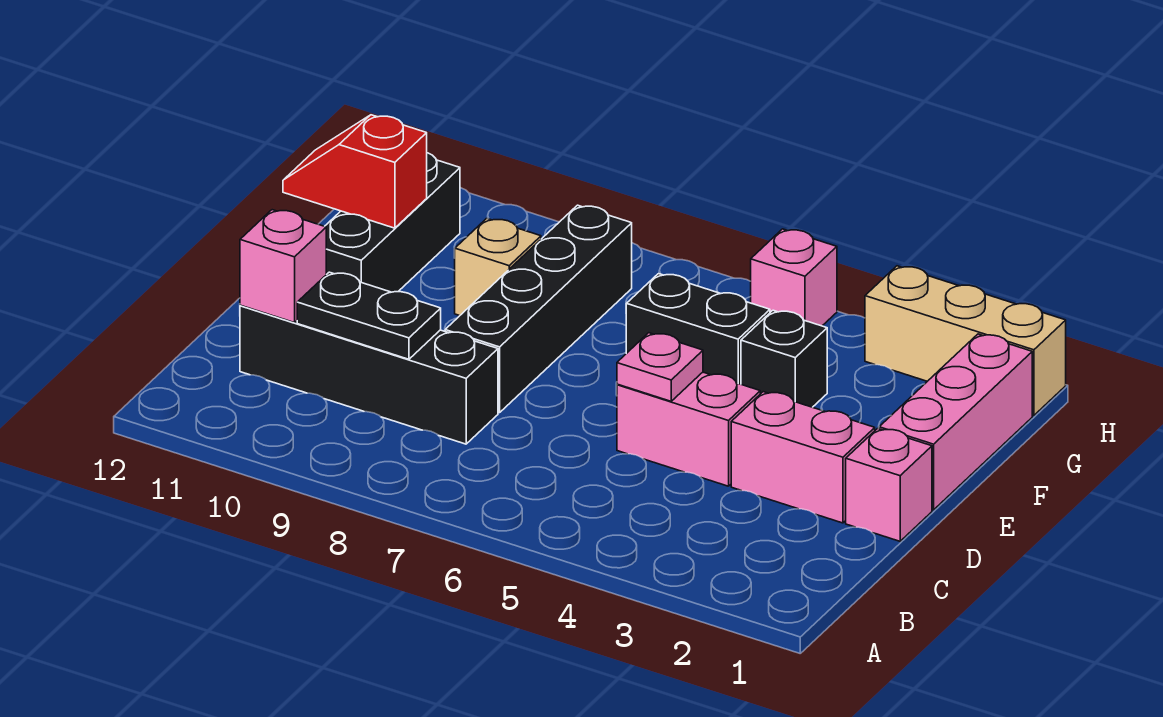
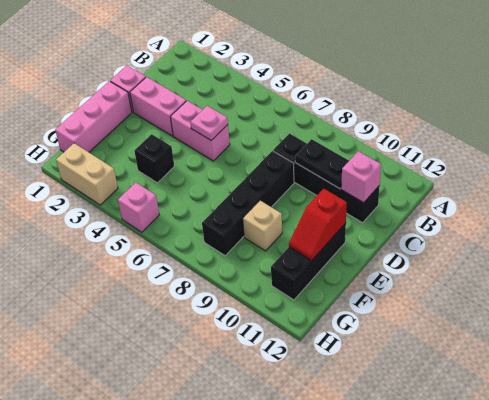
black 1x2 brick [626,274,770,384] -> none
red 1x2 slope [283,115,427,228] -> red 1x2 slope turned to [289,189,347,261]
tan 1x3 brick [865,266,1066,416] -> tan 1x2 brick [56,143,118,205]

